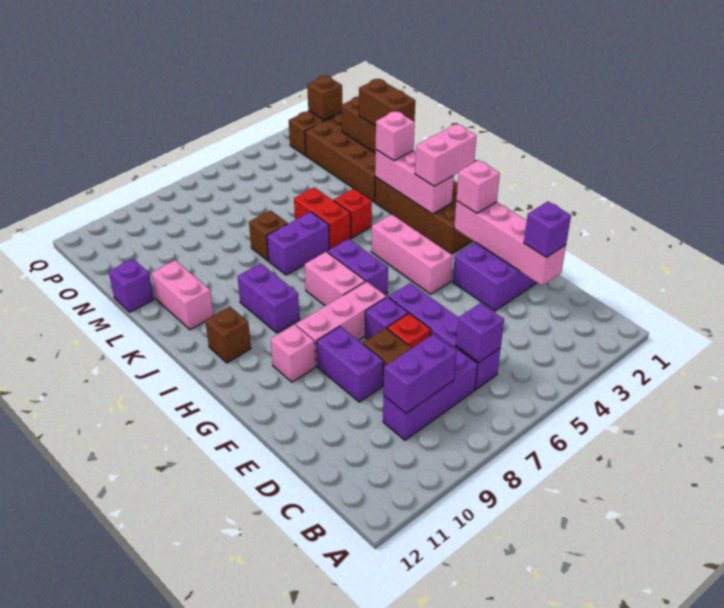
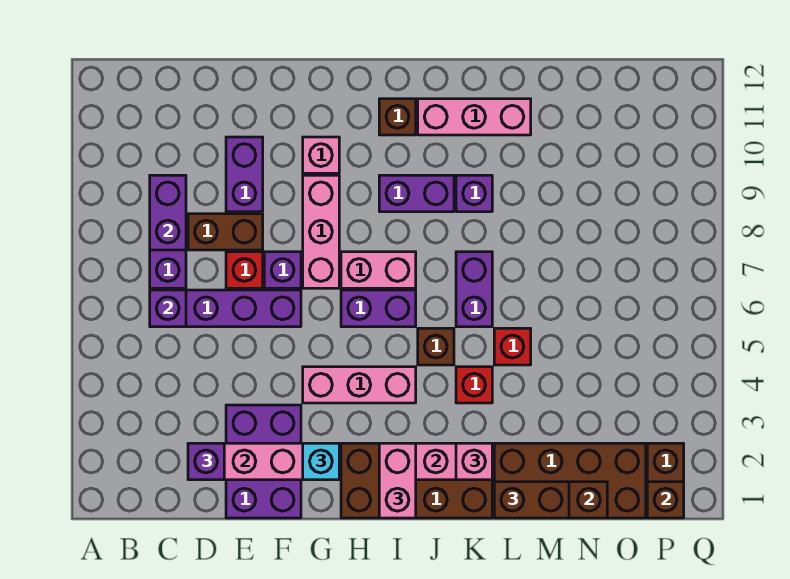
purple 1x2 brick [317,326,383,402] -> purple 1x2 brick turned to [226,137,263,212]
pink 1x1 brick [456,160,500,213] -> cyan 1x1 brick [303,443,339,480]
red 1x2 brick [294,187,351,250] -> red 1x1 brick [494,328,531,365]
pink 1x2 brick [151,260,214,330] -> pink 1x3 brick [418,99,531,135]
brown 1x1 brick [249,210,288,261] -> brown 1x1 brick moved to [418,328,454,365]
purple 1x1 brick [109,259,154,312] -> purple 1x1 brick moved to [456,175,492,212]

